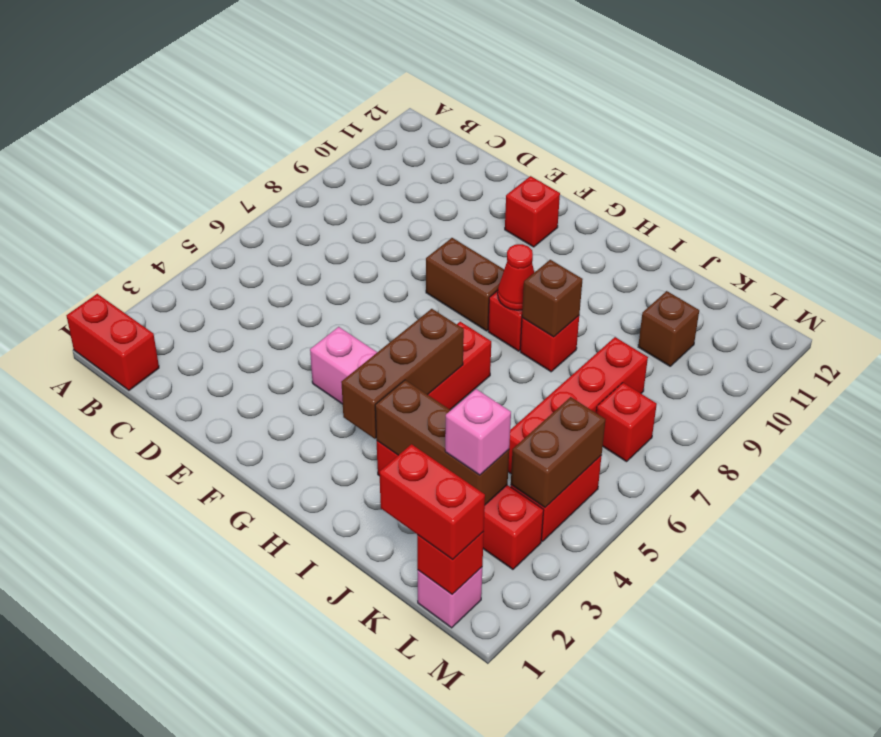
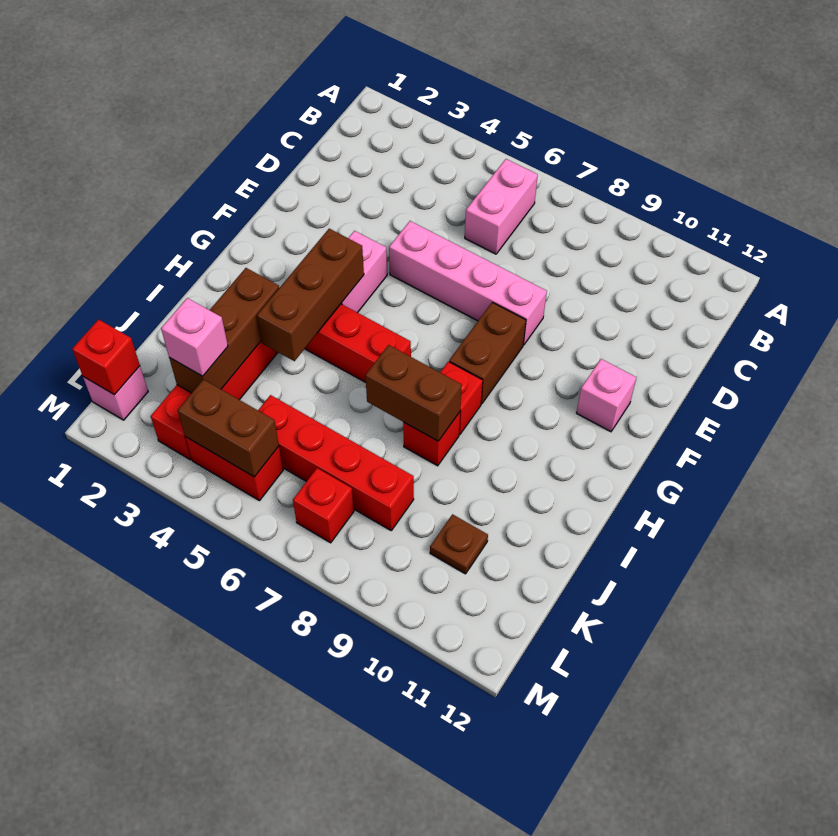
red 1x2 brick [67,294,159,390] -> none
none -> pink 1x2 brick [465,159,538,254]
none -> pink 1x4 brick [389,221,547,345]
red 1x1 brick [505,176,560,247] -> pink 1x1 brick [577,359,636,432]
brown 1x3 brick [341,309,464,439] -> brown 1x3 brick turned to [257,229,364,361]
red 1x1 cone [498,244,534,310] -> none
brown 1x1 brick [522,260,583,337] -> brown 1x2 brick [365,345,462,441]
red 1x2 brick [379,444,485,560] -> none
brown 1x1 brick [638,291,699,366] -> brown 1x1 plate [430,514,488,574]

